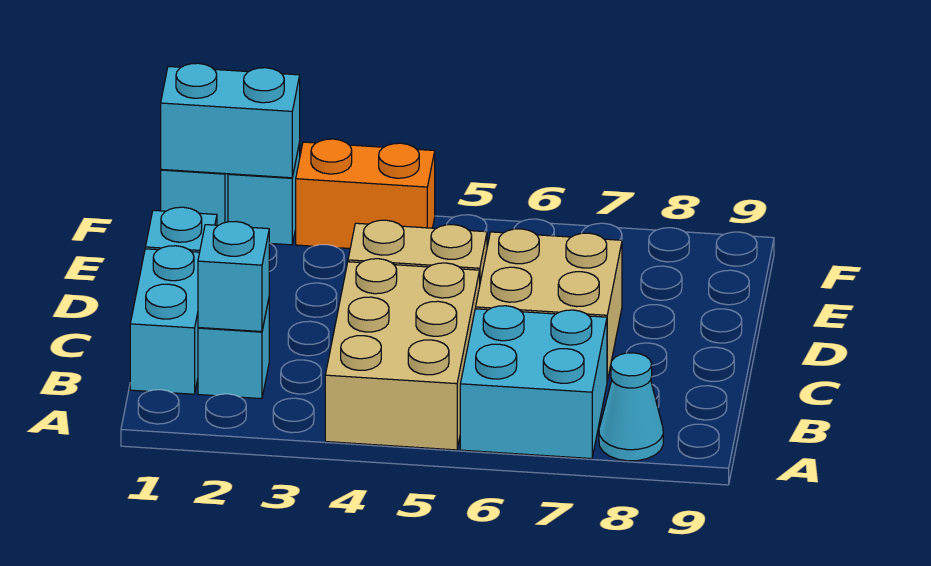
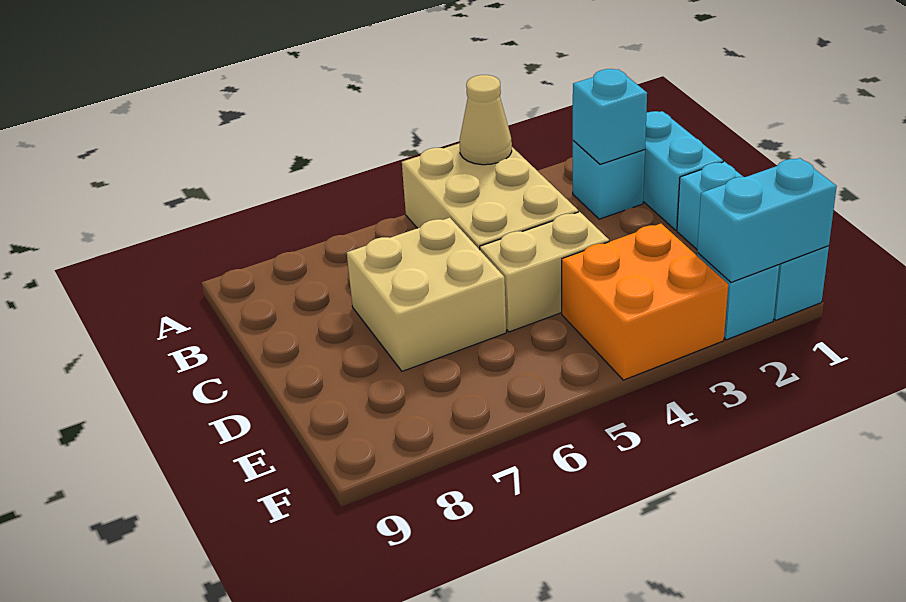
none -> tan 1x1 cone [460,75,512,165]
cyan 2x2 brick [460,306,607,459] -> none
cyan 1x1 cone [599,353,663,461] -> none
orange 1x2 brick [296,139,435,249] -> orange 2x2 brick [562,224,728,380]

